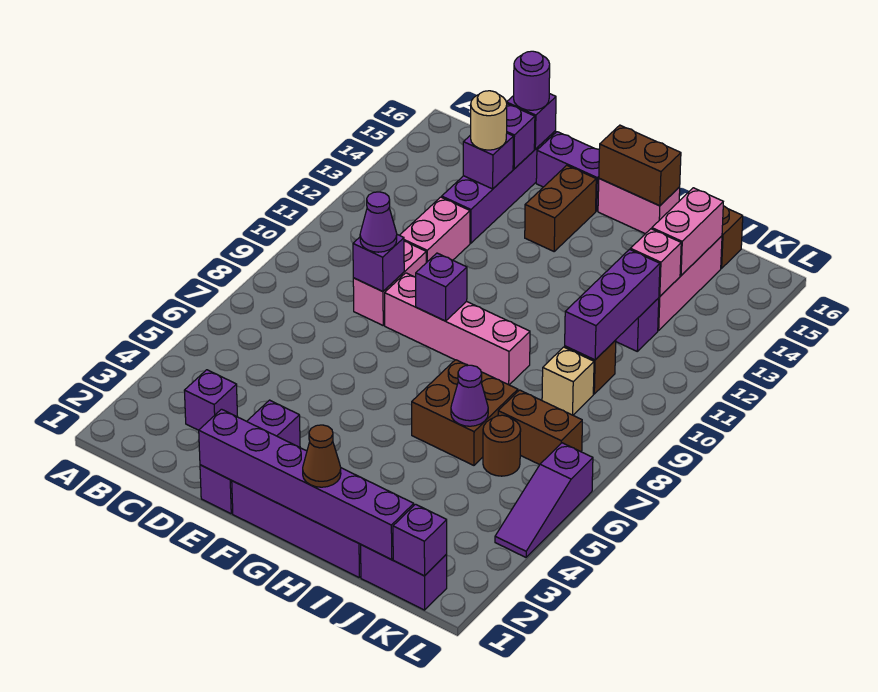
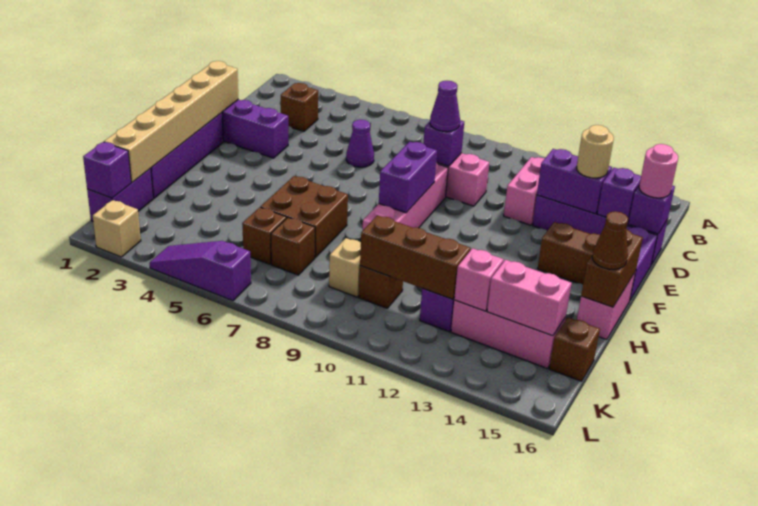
purple 1x1 brick [184,370,238,430] -> brown 1x1 brick [281,83,318,131]
pink 1x2 brick [400,197,470,263] -> pink 1x2 brick turned to [504,157,544,225]
purple 1x1 brick [463,133,513,189] -> purple 1x2 brick [537,149,612,214]
purple 1x1 round brick [514,51,550,110] -> pink 1x1 round brick [639,144,678,198]
purple 1x6 brick [199,409,414,559] -> tan 1x6 brick [104,61,238,182]
purple 1x1 brick [416,253,467,321] -> purple 1x2 brick [379,142,437,213]
brown 1x1 cone [303,425,341,487] -> brown 1x1 cone moved to [592,211,628,269]
purple 1x1 cone [451,365,488,426] -> purple 1x1 cone moved to [346,120,374,167]
brown 1x1 round brick [483,415,521,476] -> brown 1x1 brick [242,207,287,264]
brown 1x2 brick [498,390,582,465] -> brown 1x1 brick [271,217,315,275]
purple 1x3 brick [565,250,660,360] -> brown 1x3 brick [360,215,471,299]
none -> tan 1x1 brick [93,200,141,257]

